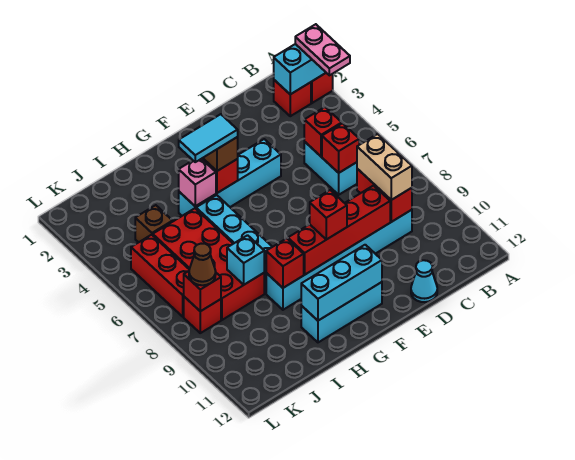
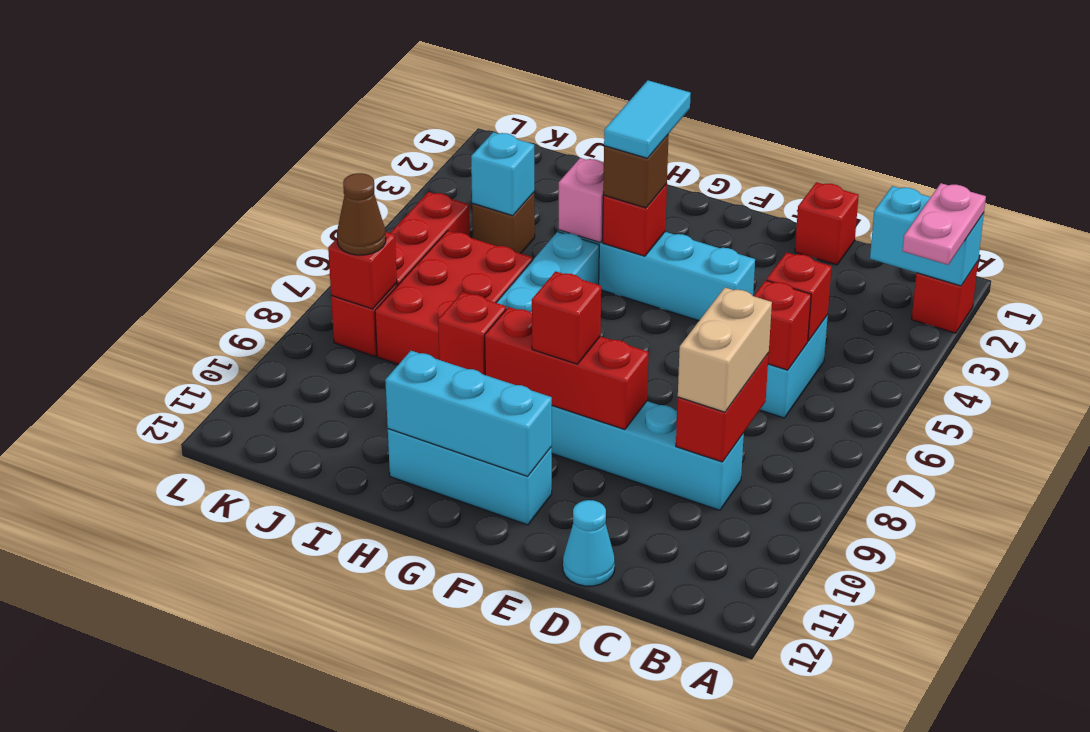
red 1x1 brick [274,80,311,116] -> red 1x1 brick moved to [795,182,859,265]
red 1x4 brick [288,186,390,275] -> red 1x3 brick [485,307,649,430]
cyan 1x2 tile [179,114,238,162] -> cyan 1x2 tile turned to [604,80,691,158]
red 2x4 brick [153,208,264,320] -> red 2x3 brick [375,231,533,364]
cyan 1x1 brick [227,235,264,285] -> cyan 1x1 brick moved to [471,132,534,216]

